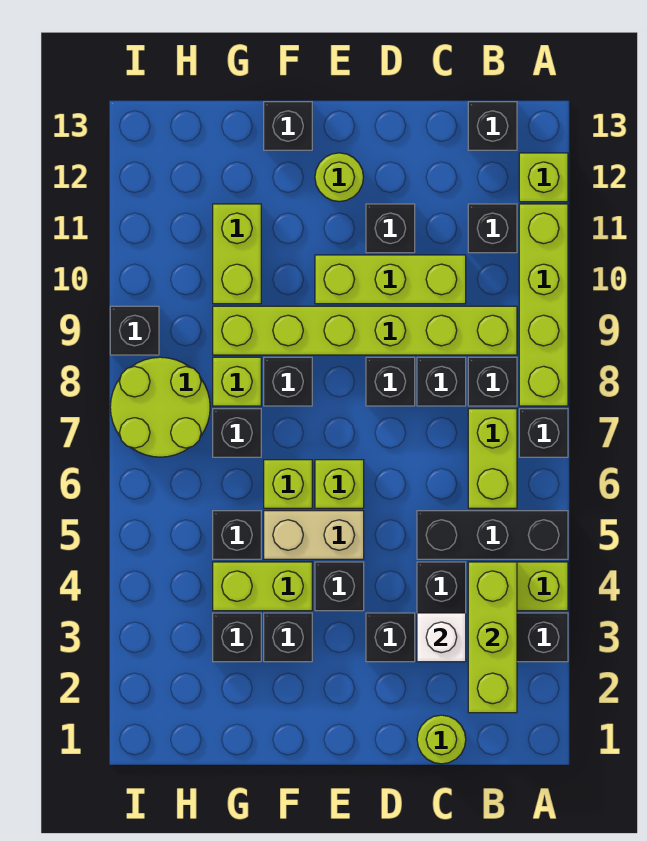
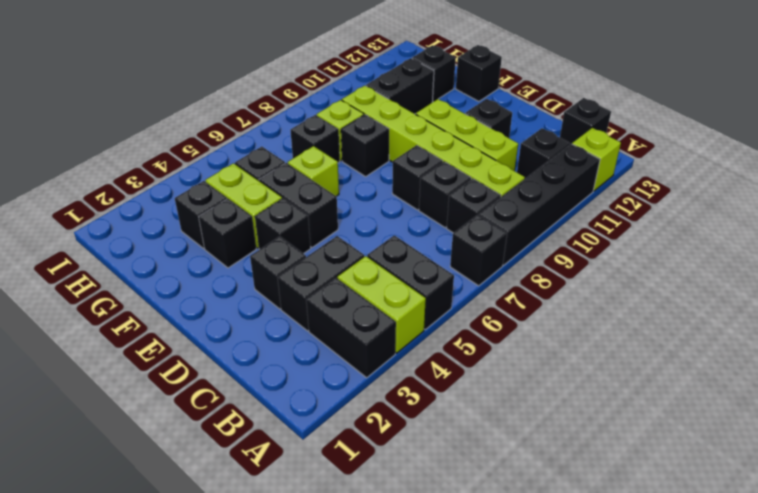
black 1x3 brick [417,511,568,559] -> black 1x2 brick [367,235,454,329]
lime 1x4 brick [519,204,568,406] -> black 1x4 brick [479,144,600,265]
lime 1x3 brick [468,562,517,713] -> none
lime 1x2 brick [468,409,517,508] -> none
lime 1x1 round brick [417,715,466,764] -> none
white 1x1 brick [417,613,466,662] -> none
tan 1x2 brick [264,511,364,559] -> black 1x2 brick [259,163,338,248]
lime 1x1 brick [315,460,364,508] -> none
lime 1x1 round brick [315,153,364,202] -> none
lime 1x2 brick [213,204,261,304] -> black 1x2 brick [366,58,434,114]
lime 2x2 round brick [110,357,210,457] -> none
black 1x1 brick [110,306,159,355] -> black 1x1 brick moved to [412,45,456,102]

